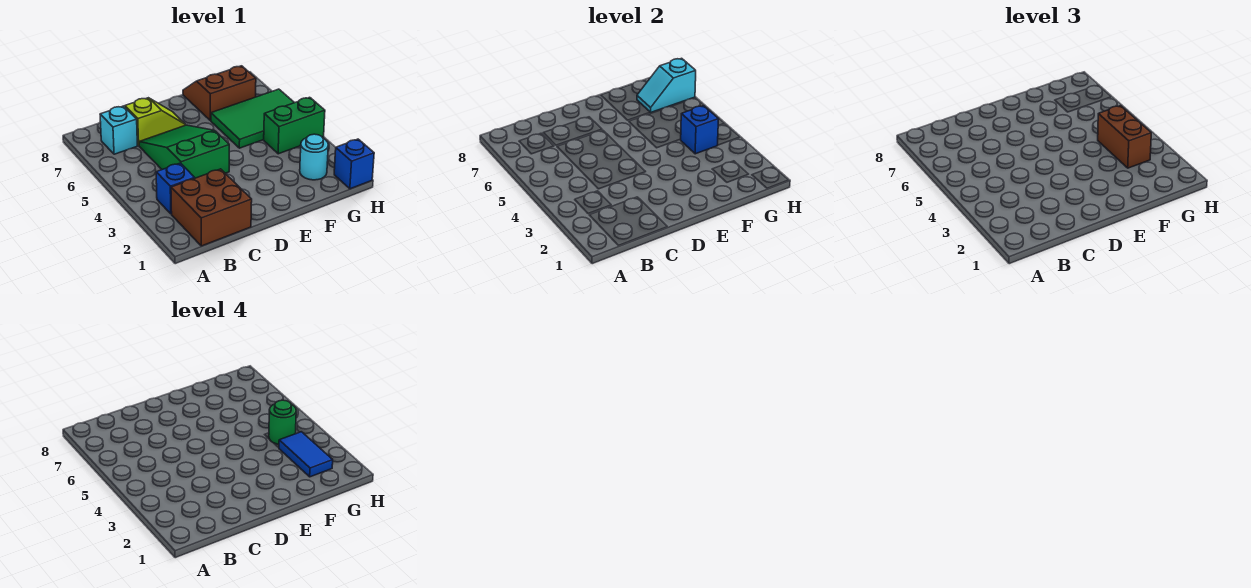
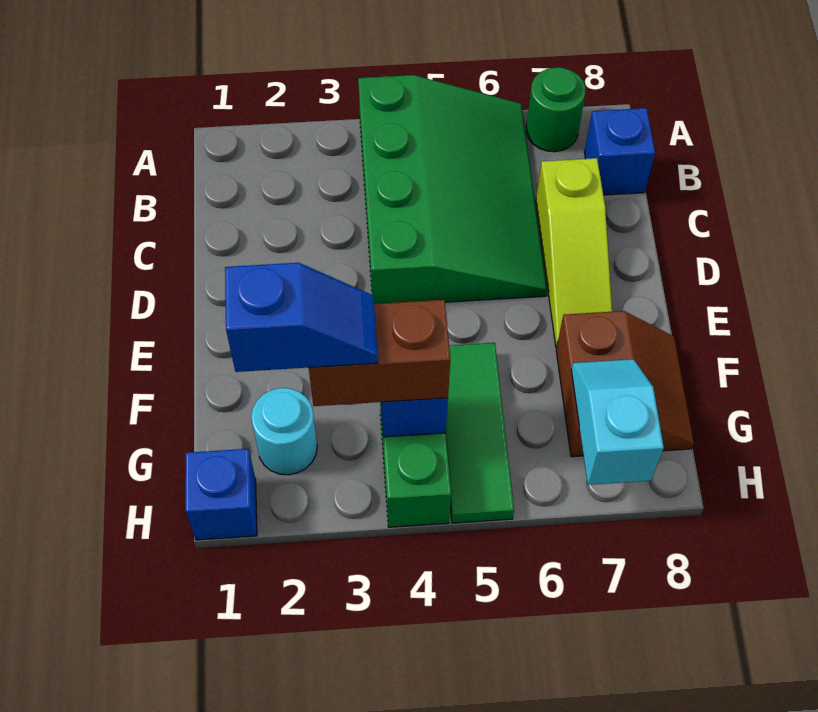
brown 2x2 brick [171,169,252,246] -> none
blue 1x1 brick [156,163,195,214] -> blue 1x1 brick moved to [584,108,655,195]
cyan 1x1 brick [100,106,137,154] -> none
green 2x3 slope [139,125,229,178] -> green 3x4 slope [358,75,547,304]
lime 1x2 slope [125,98,186,145] -> lime 1x3 slope [536,158,612,347]
green 2x3 tile [211,89,294,148] -> green 1x3 tile [446,343,514,523]
blue 1x2 tile [279,432,333,477] -> blue 1x2 slope [225,263,378,372]
green 1x1 round brick [269,400,296,444] -> green 1x1 round brick moved to [526,67,586,152]

